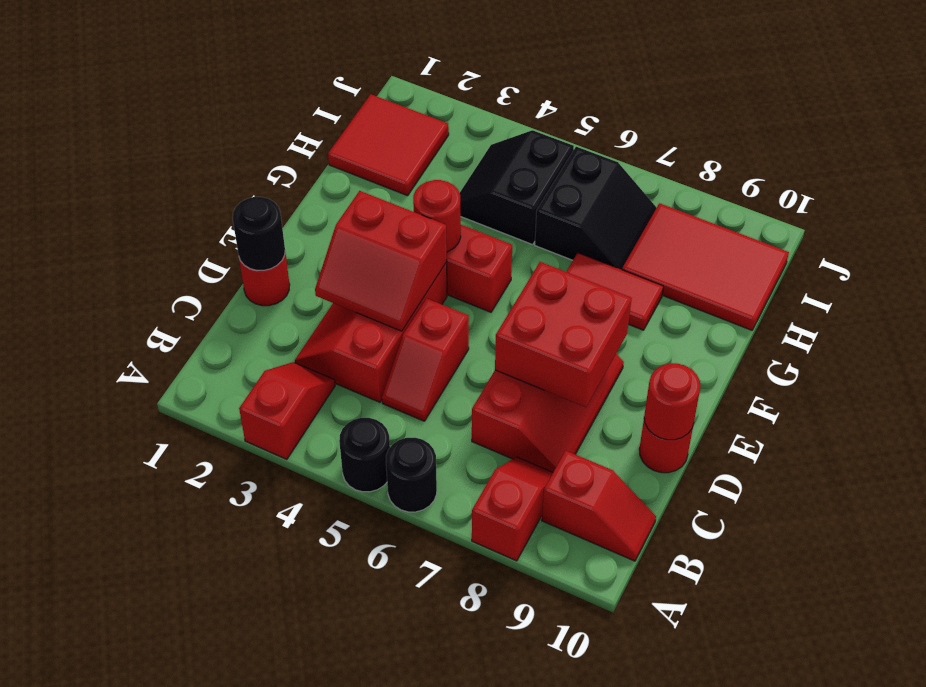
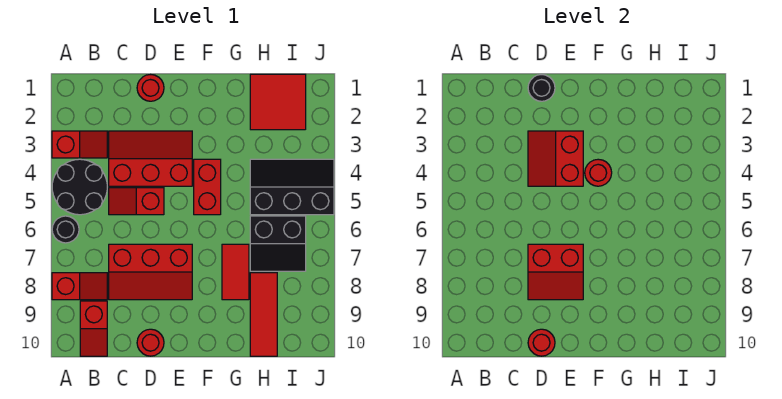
black 1x1 round brick [339,418,390,492] -> black 2x2 round brick [52,159,107,215]
red 2x2 brick [495,262,632,407] -> red 2x2 slope [528,244,583,300]
black 2x2 slope [460,130,574,245] -> black 2x3 slope [250,159,334,215]
red 2x3 tile [622,203,789,330] -> red 1x3 tile [250,273,277,356]

